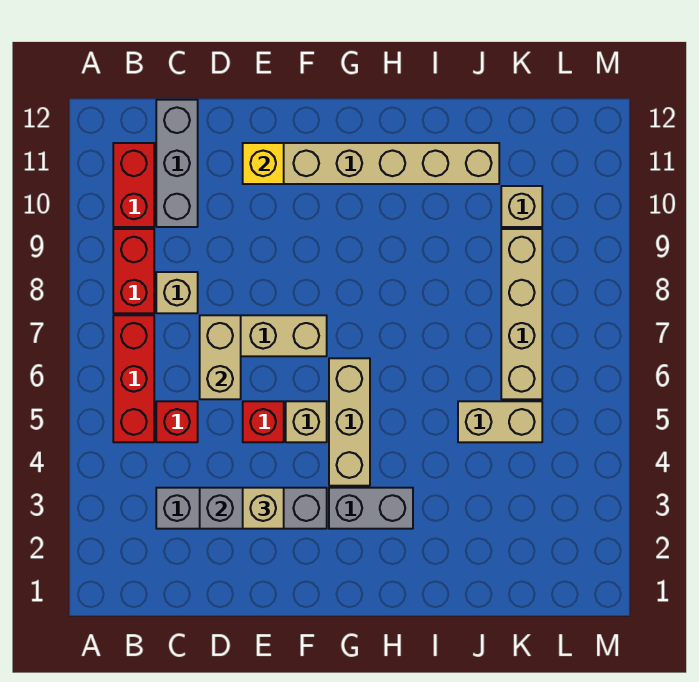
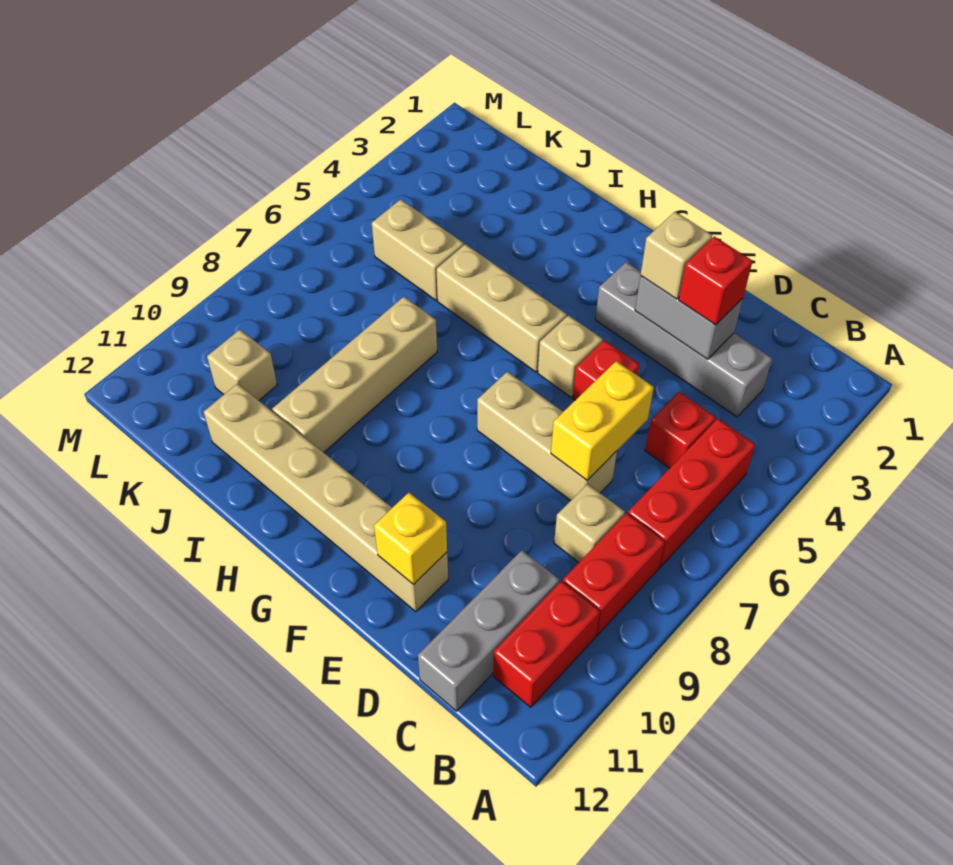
none -> red 1x1 brick [679,237,753,325]
tan 1x2 brick [200,315,241,399] -> yellow 1x2 brick [551,361,654,480]
grey 1x2 brick [329,488,413,529] -> none
tan 1x3 brick [329,358,370,486] -> tan 1x3 brick turned to [437,244,567,372]
tan 1x4 brick [501,229,542,399] -> tan 1x4 brick moved to [272,297,437,453]

